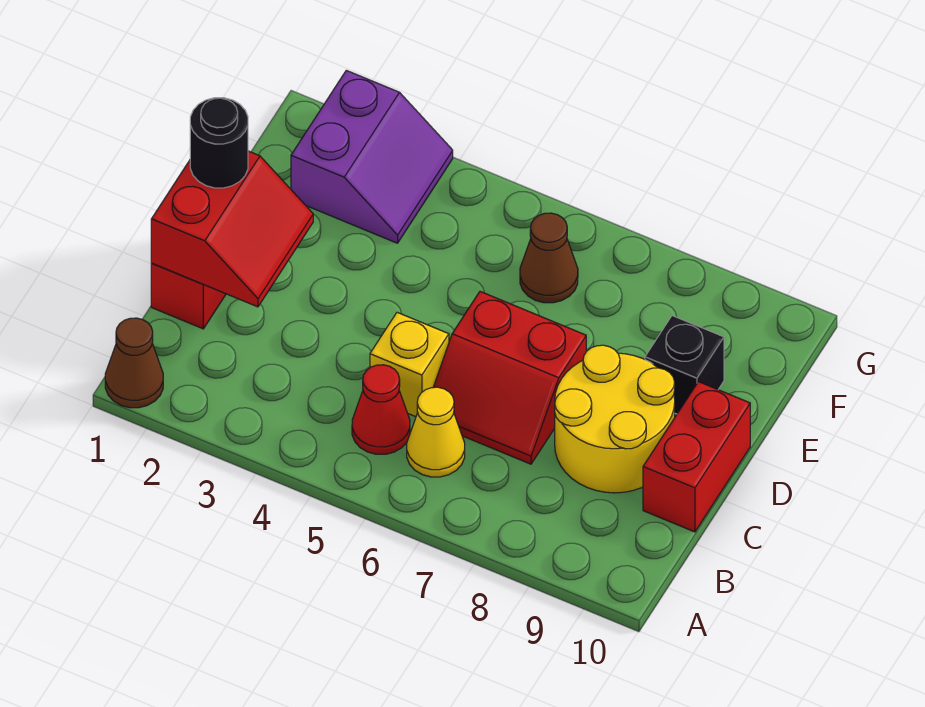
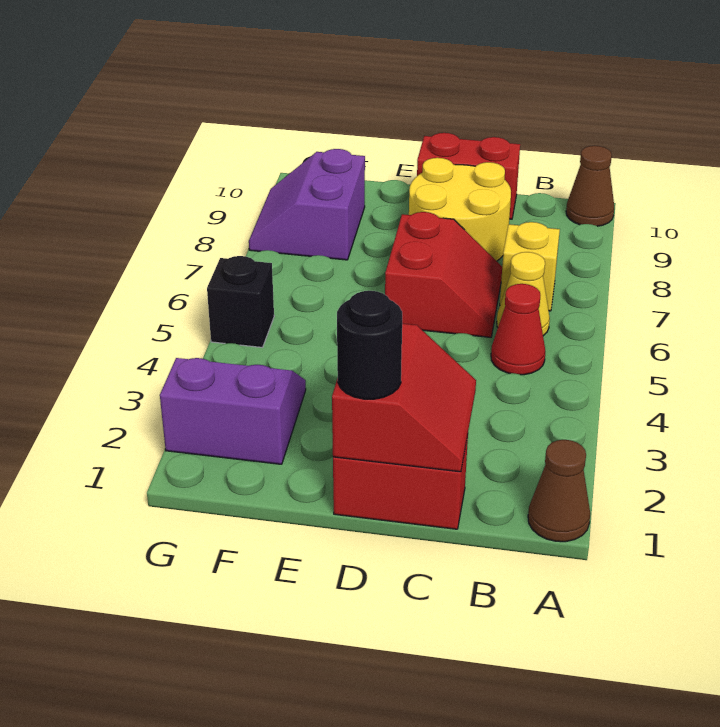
red 2x2 slope [151,151,313,307] -> red 2x2 slope turned to [332,323,476,472]
yellow 1x1 brick [370,312,449,417] -> yellow 1x1 brick moved to [500,222,560,311]
black 1x1 brick [645,316,724,414] -> black 1x1 brick moved to [207,256,274,347]
brown 1x1 cone [520,213,578,303] -> brown 1x1 cone moved to [566,146,614,226]
none -> purple 2x2 slope [249,149,365,260]

